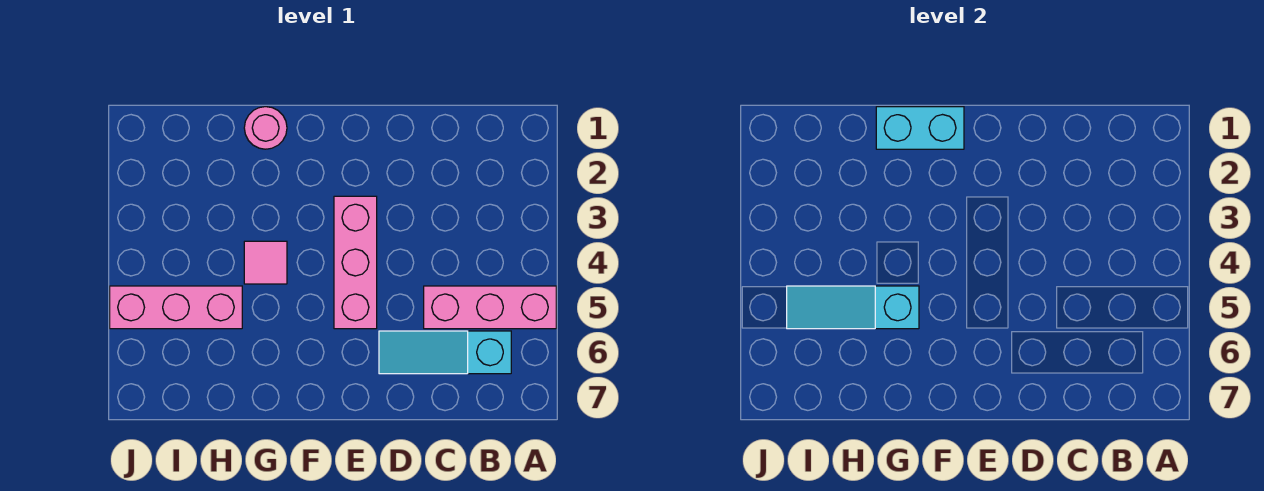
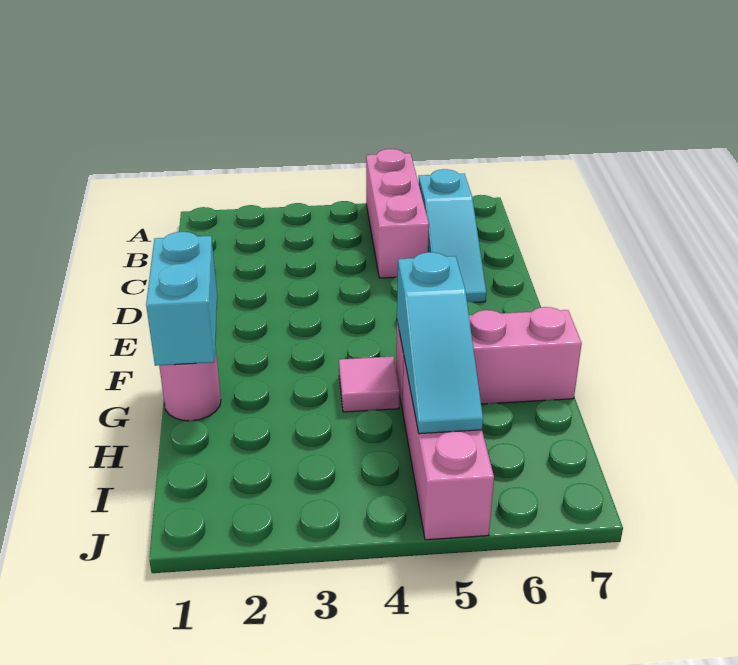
pink 1x3 brick [334,196,377,329] -> pink 1x3 brick moved to [396,307,582,405]

